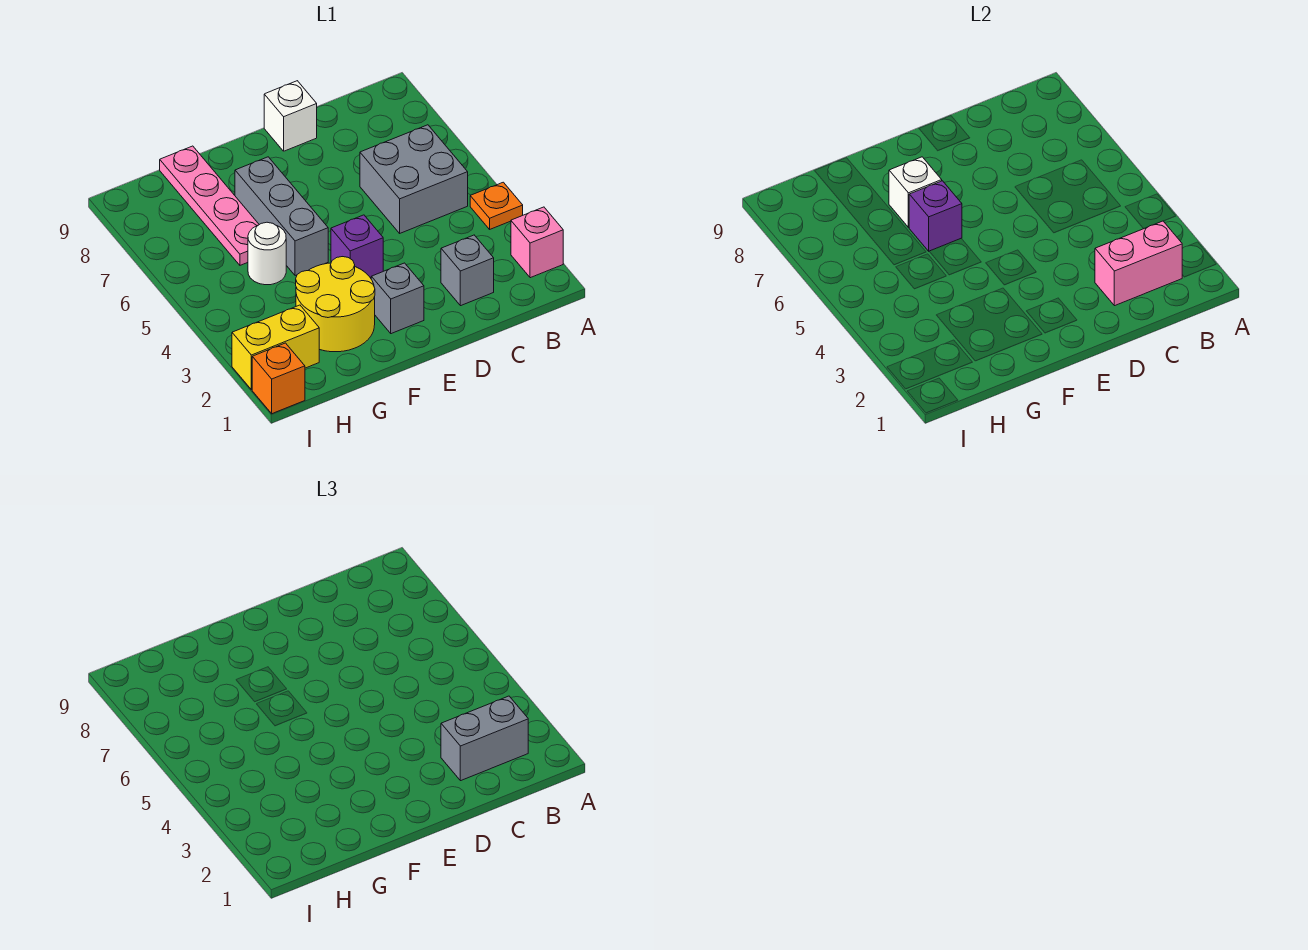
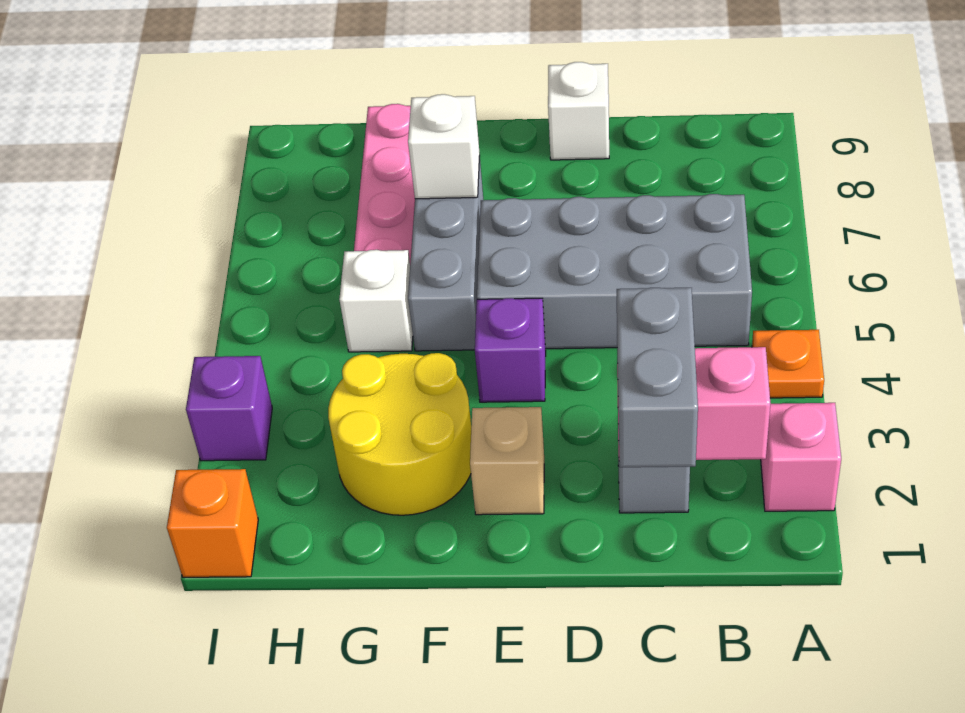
grey 1x2 brick [441,696,528,781] -> grey 1x2 brick turned to [617,288,698,467]
grey 2x2 brick [360,125,468,233] -> grey 2x4 brick [477,194,752,349]
grey 1x1 brick [371,263,424,334] -> tan 1x1 brick [470,407,544,515]
purple 1x1 brick [909,181,962,251] -> purple 1x1 brick moved to [186,356,272,461]
white 1x1 round brick [248,222,286,285] -> white 1x1 brick [339,250,413,352]
yellow 1x2 brick [232,305,319,390] -> none

